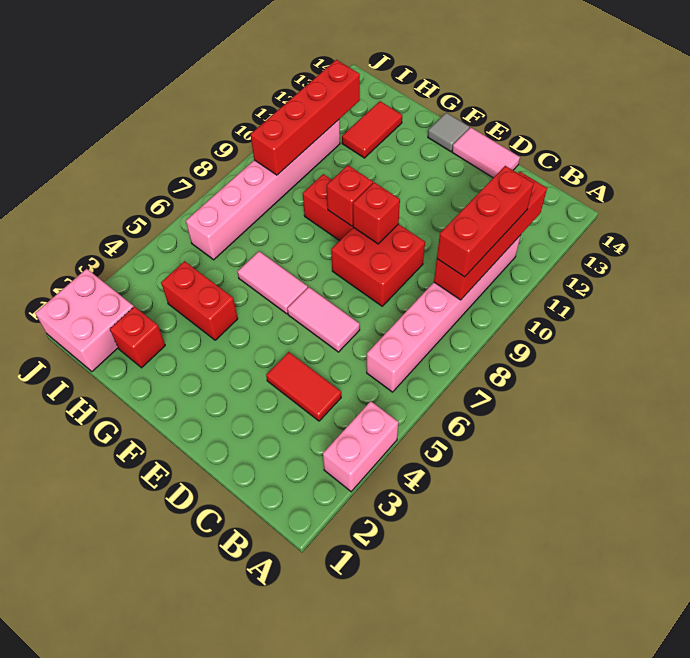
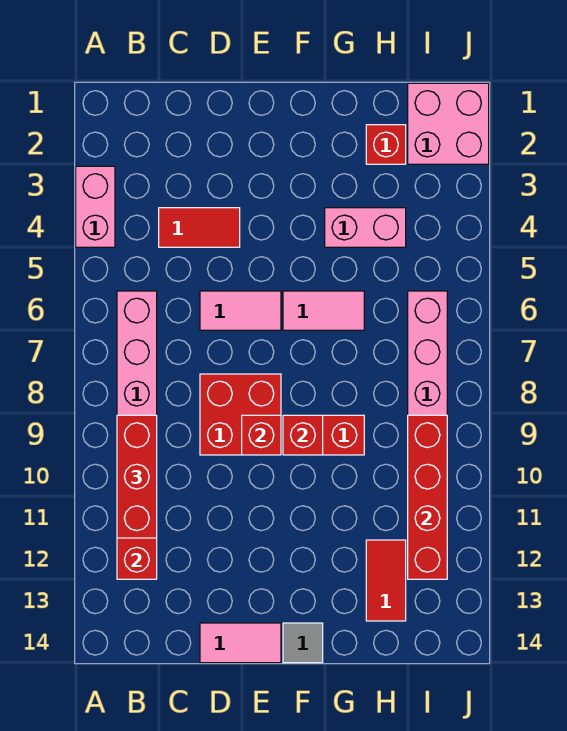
red 1x2 brick [161,261,238,340] -> pink 1x2 brick [325,208,406,247]

